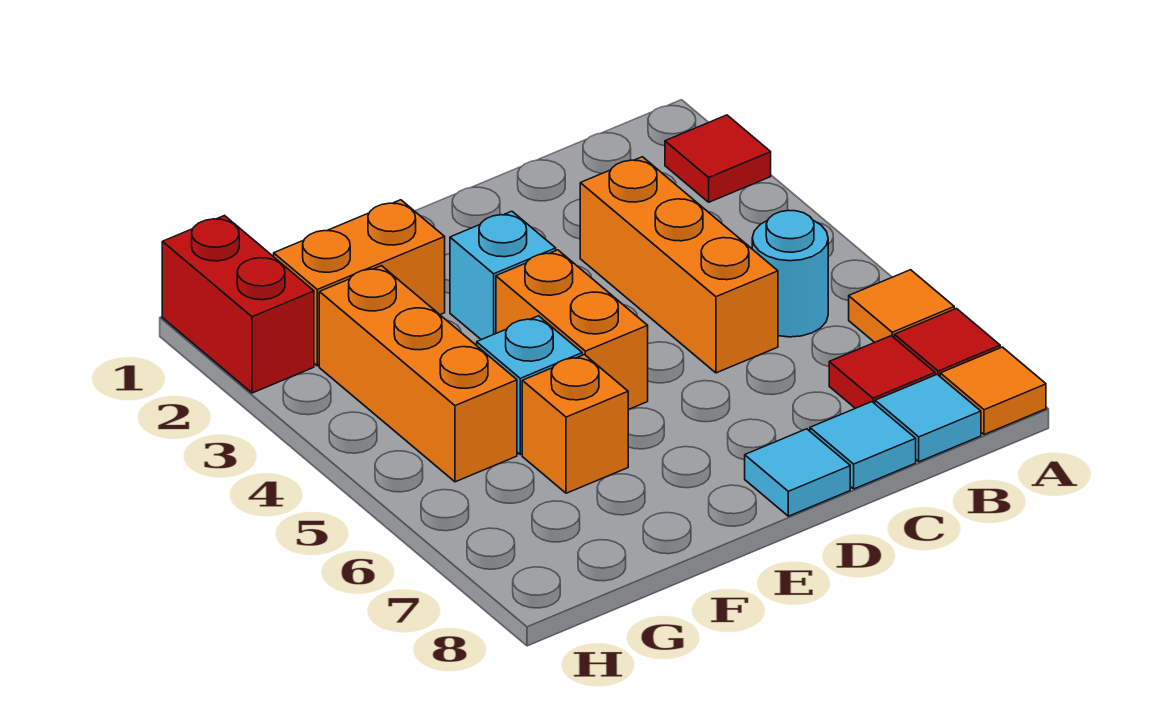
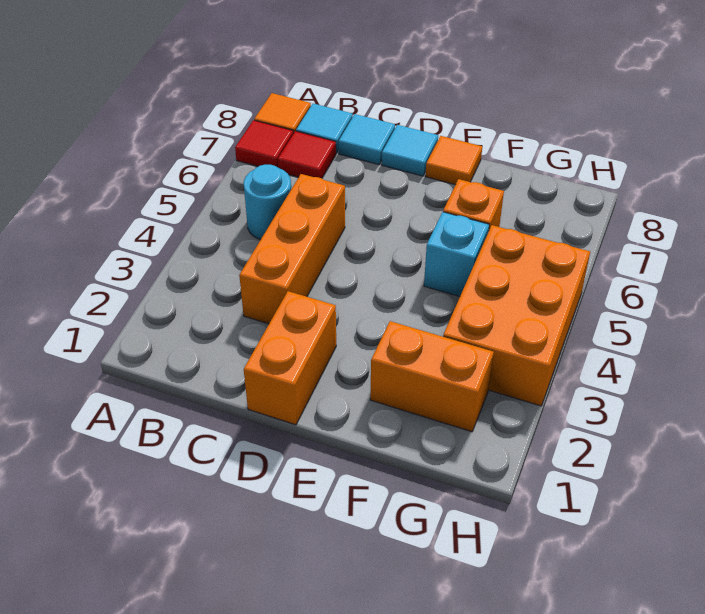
red 1x1 tile [665,115,771,202] -> none
orange 1x1 tile [849,270,954,342] -> orange 1x1 tile moved to [425,136,482,185]
cyan 1x1 brick [450,211,556,340] -> none
orange 1x2 brick [496,250,648,410] -> orange 1x2 brick moved to [244,291,336,425]
orange 1x3 brick [319,266,517,482] -> orange 2x3 brick [443,225,590,406]
red 1x2 brick [162,216,314,393] -> none

